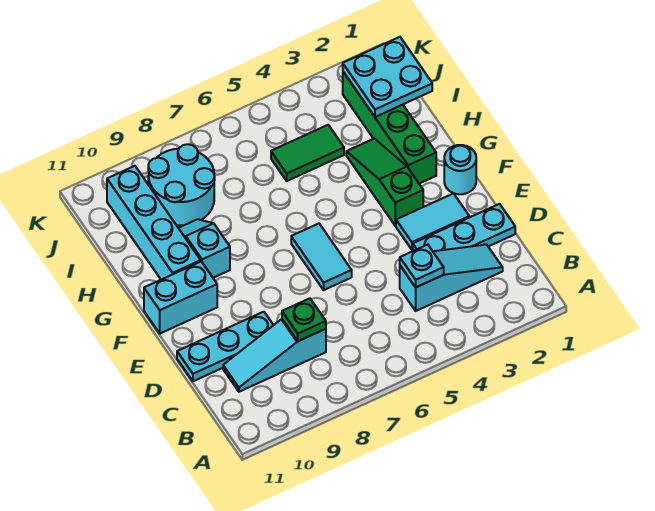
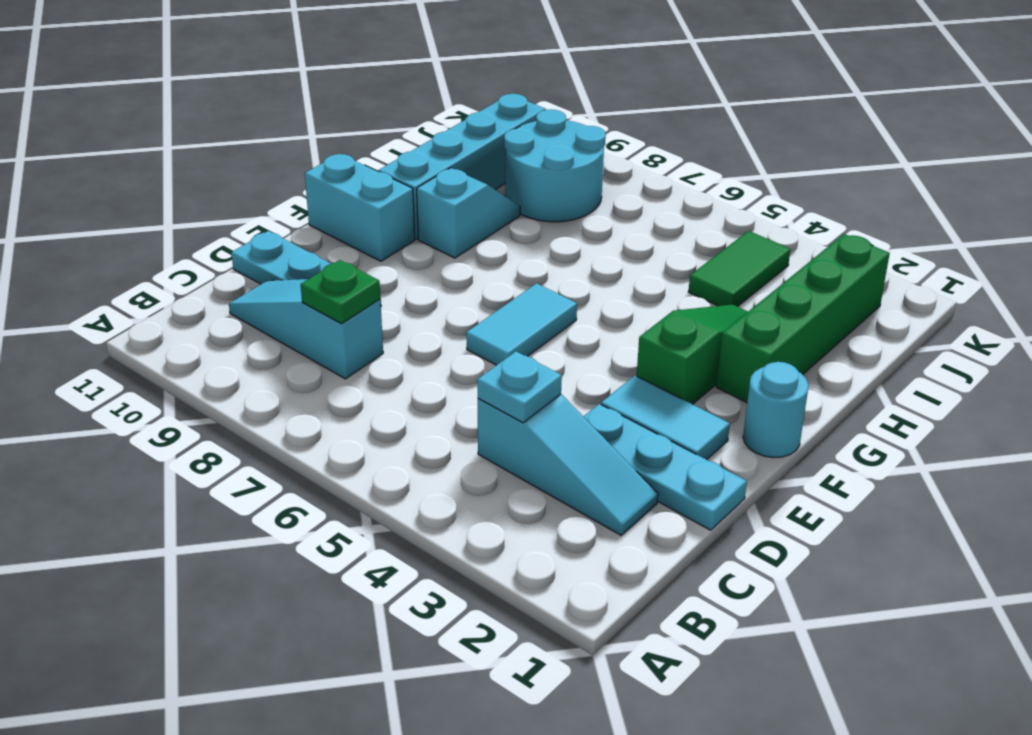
cyan 2x2 plate [343,37,432,117] -> none
green 1x2 tile [271,125,344,181] -> green 1x2 tile turned to [688,231,791,307]

